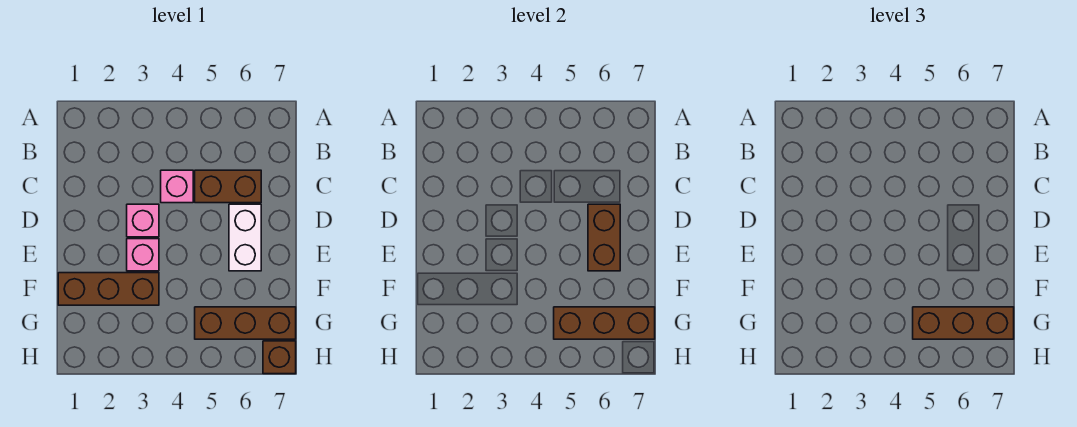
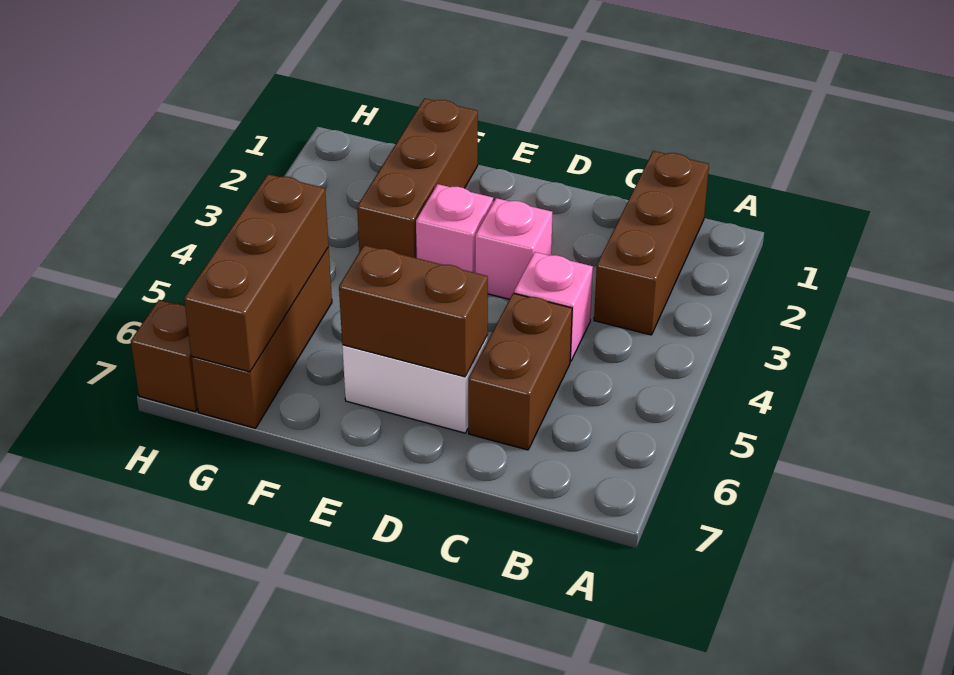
brown 1x3 brick [913,307,1014,339] -> brown 1x3 brick moved to [594,151,709,335]

